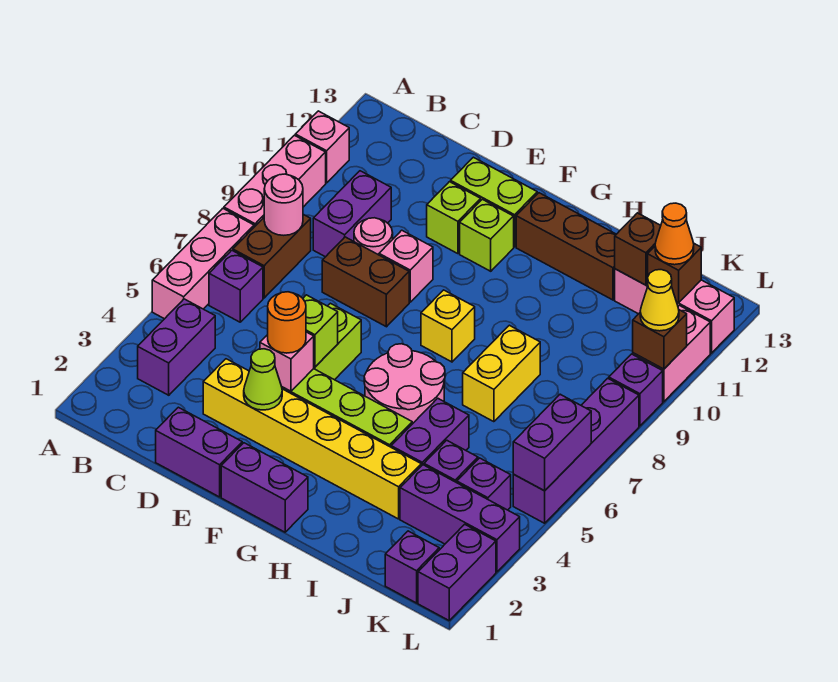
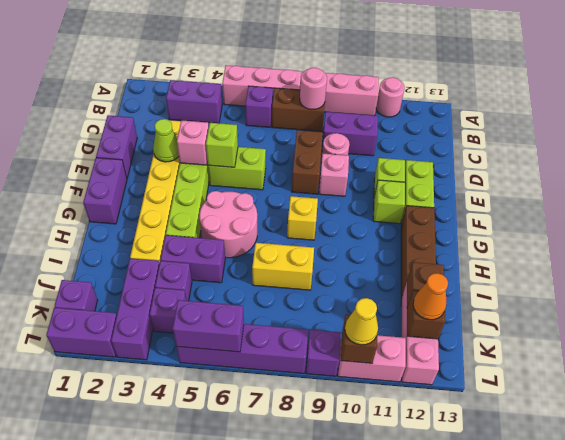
pink 1x1 brick [295,111,349,183] -> pink 1x1 round brick [376,77,405,117]
orange 1x1 round brick [268,292,306,353] -> none

